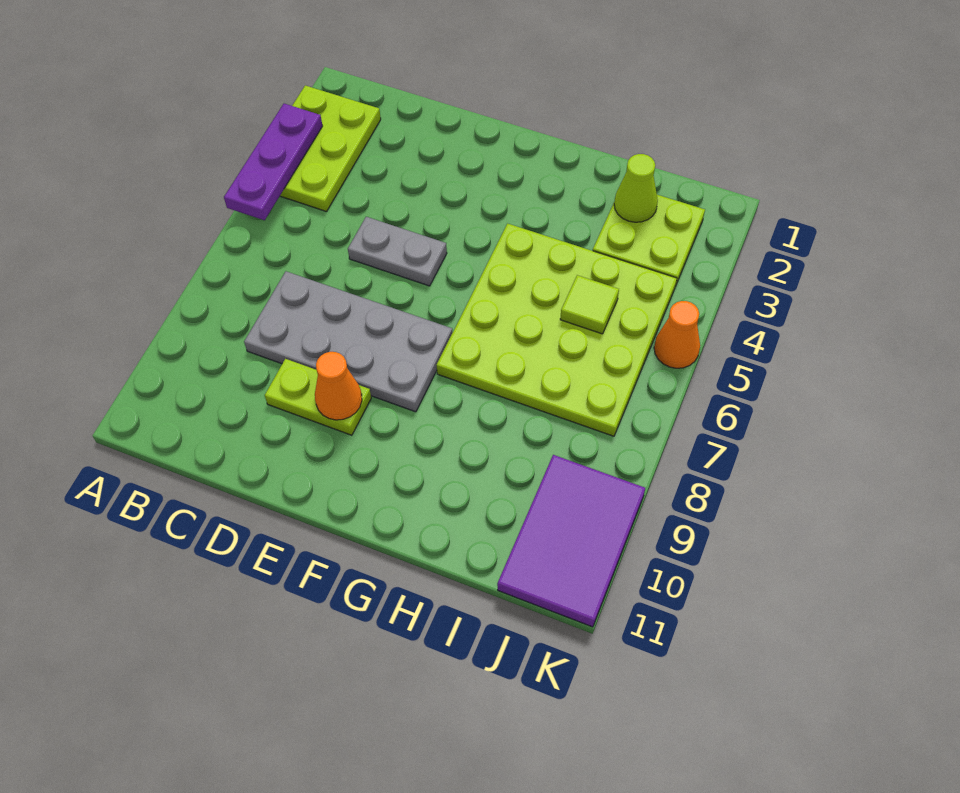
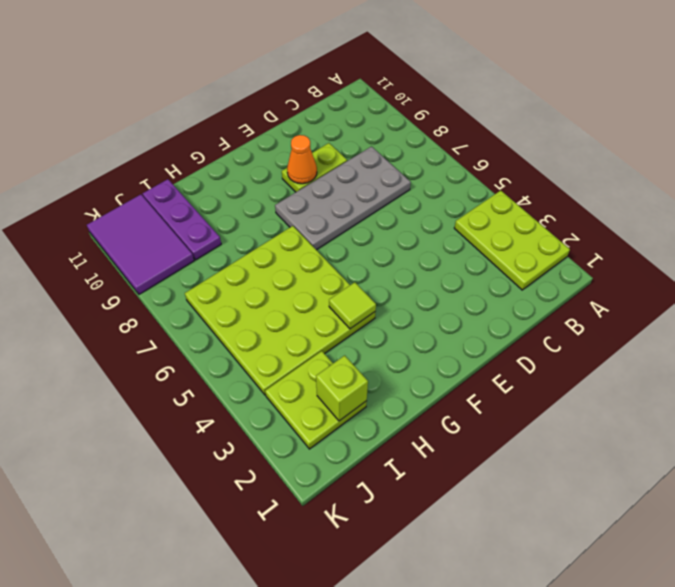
purple 1x3 plate [224,104,322,220] -> purple 1x3 plate moved to [143,179,221,260]
grey 1x2 plate [348,217,447,286] -> none
lime 1x1 cone [614,154,658,222] -> lime 1x1 brick [316,355,368,421]
lime 1x1 tile [560,275,619,334] -> lime 1x1 tile moved to [329,282,376,329]
orange 1x1 cone [654,301,700,368] -> none

